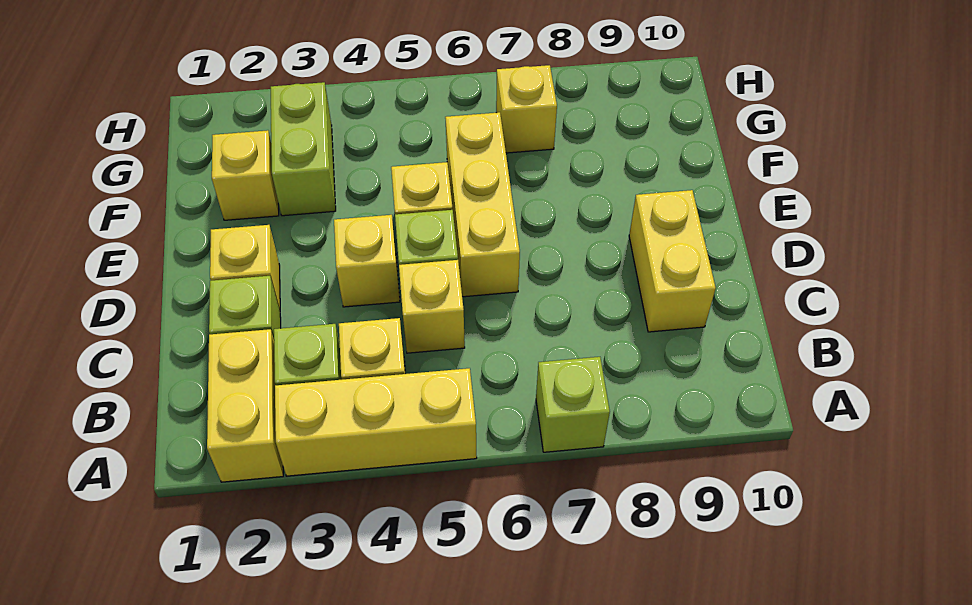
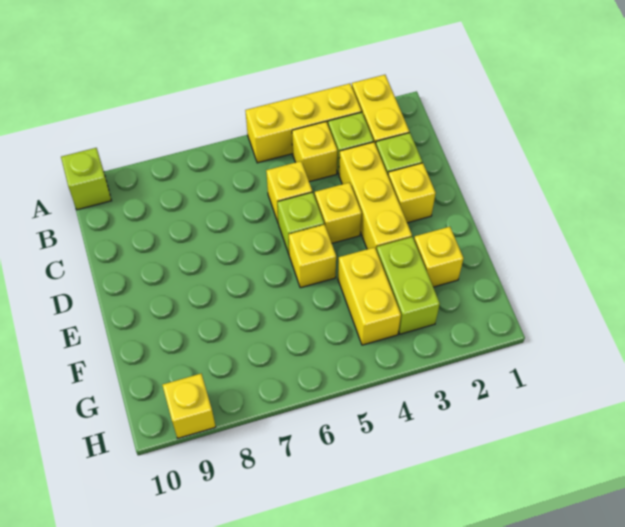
lime 1x1 brick [536,357,610,452] -> lime 1x1 brick moved to [61,148,112,210]
yellow 1x2 brick [629,190,716,332] -> yellow 1x2 brick moved to [338,247,401,345]
yellow 1x3 brick [445,112,520,297] -> yellow 1x3 brick moved to [339,142,412,250]
yellow 1x1 brick [496,65,557,153] -> yellow 1x1 brick moved to [162,374,216,438]

